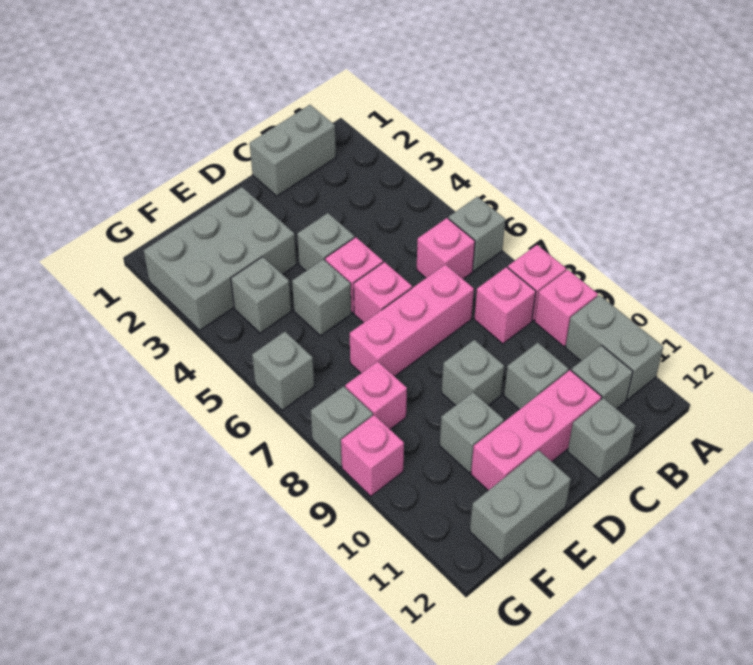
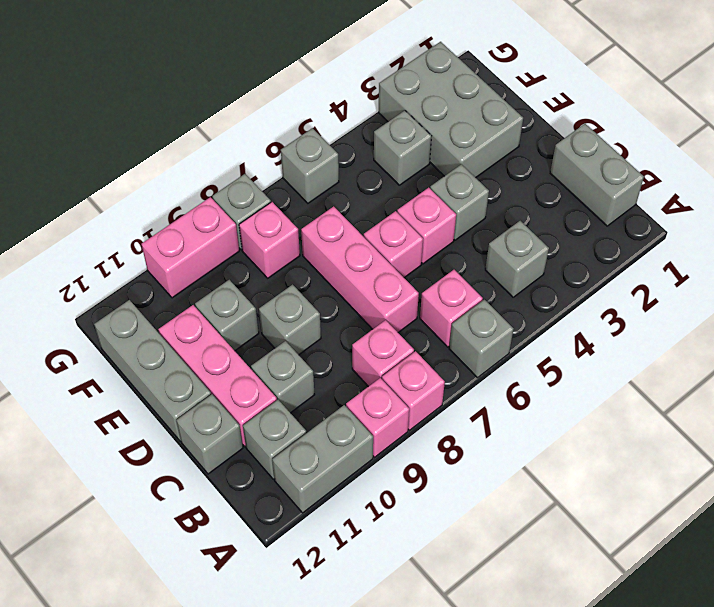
grey 1x1 brick [292,259,351,336] -> grey 1x1 brick moved to [485,221,549,297]
grey 1x2 brick [470,450,571,561] -> grey 1x3 brick [94,300,211,441]
pink 1x1 brick [341,415,404,496] -> pink 1x2 brick [141,197,239,298]

